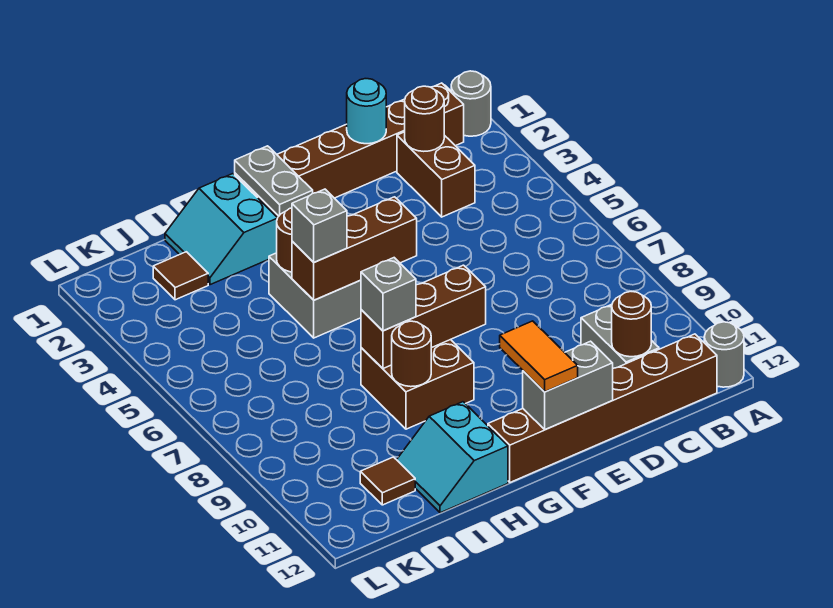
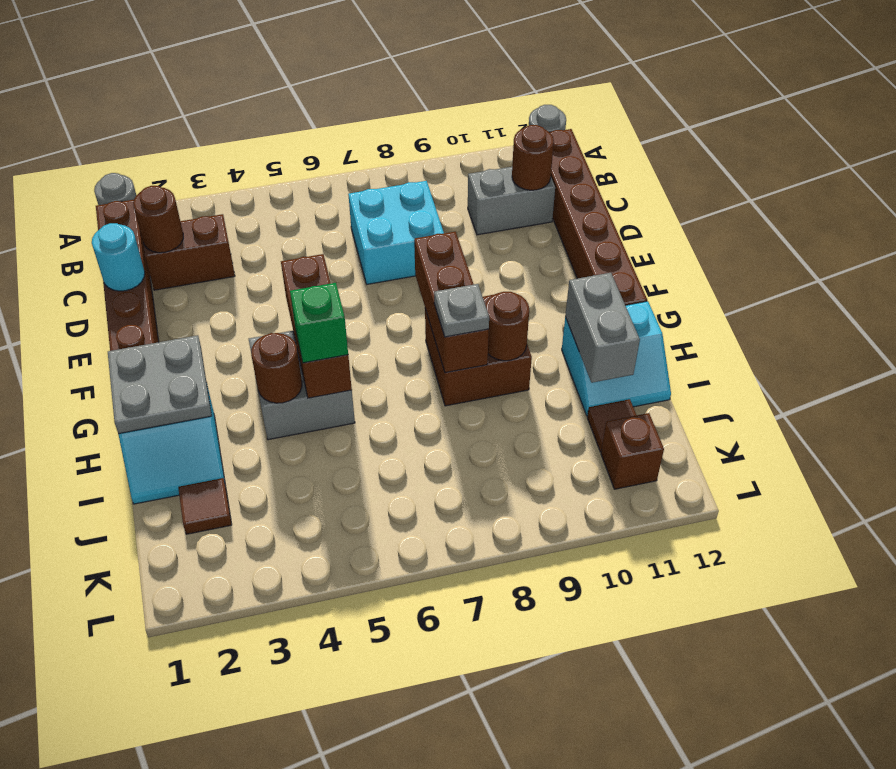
none -> cyan 2x2 brick [348,181,444,284]
grey 1x2 brick [523,341,613,430] -> grey 1x2 brick moved to [565,273,640,383]
orange 1x2 tile [500,321,578,392] -> none
grey 1x2 plate [235,146,313,216] -> grey 2x2 plate [108,335,212,434]
grey 1x1 brick [292,189,347,262] -> green 1x1 brick [290,283,348,363]
grey 1x1 brick [361,258,416,331] -> grey 1x1 plate [434,284,489,337]
none -> brown 1x1 brick [601,413,664,489]

